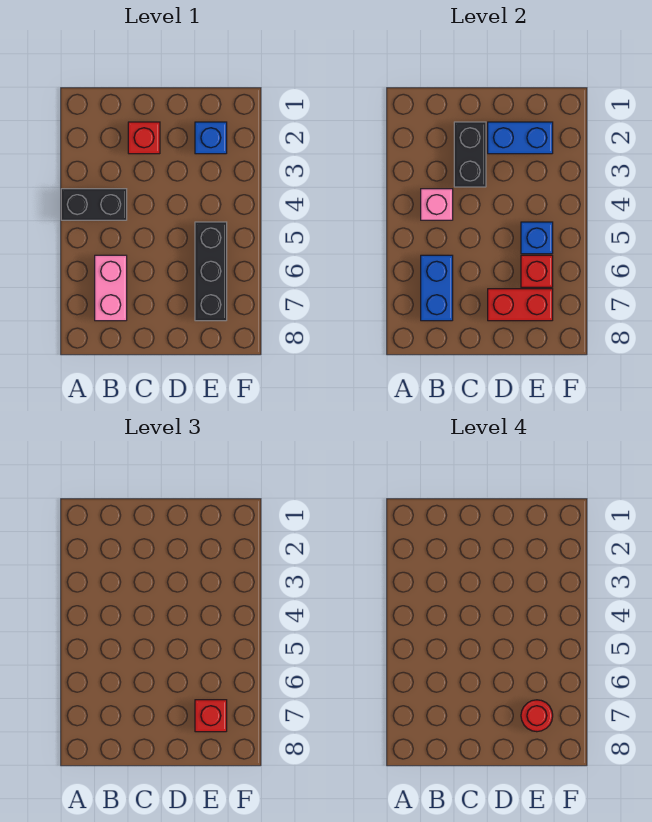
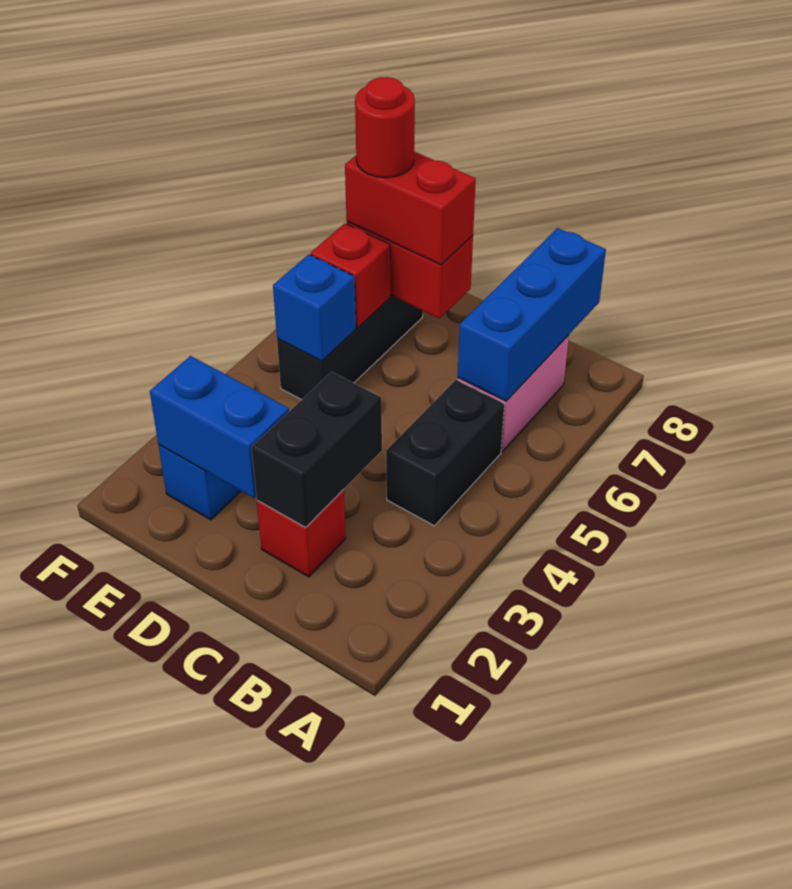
black 1x2 brick [61,189,127,220] -> black 1x2 brick turned to [386,380,504,526]
pink 1x1 brick [421,189,453,220] -> none
blue 1x2 brick [421,255,453,321] -> blue 1x3 brick [458,228,606,401]
red 1x1 brick [195,700,227,732] -> red 1x2 brick [345,152,476,265]

